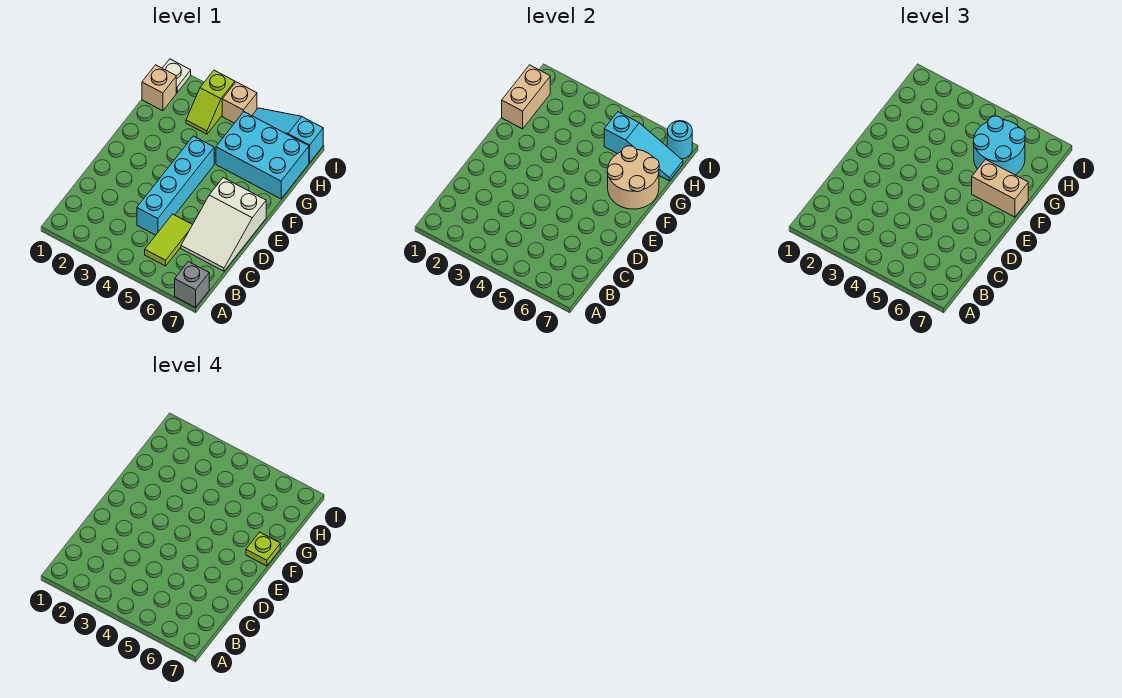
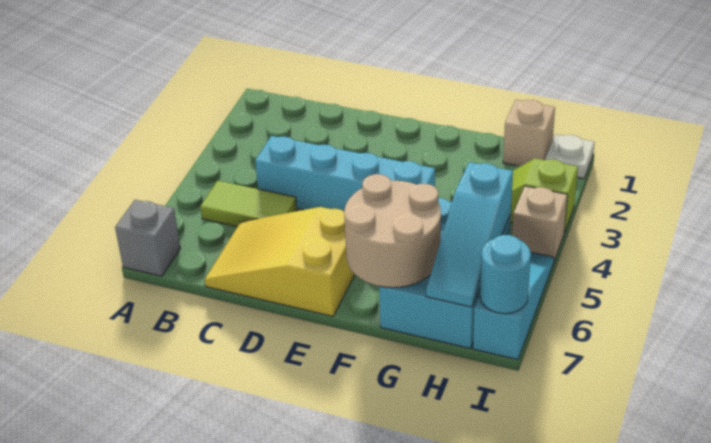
white 2x3 slope [181,178,266,271] -> yellow 2x3 slope [205,207,355,316]
tan 1x2 brick [972,160,1028,217] -> none
lime 1x1 plate [246,532,280,566] -> none
tan 1x2 brick [502,65,550,129] -> none
cyan 2x2 round brick [973,116,1025,175] -> none

